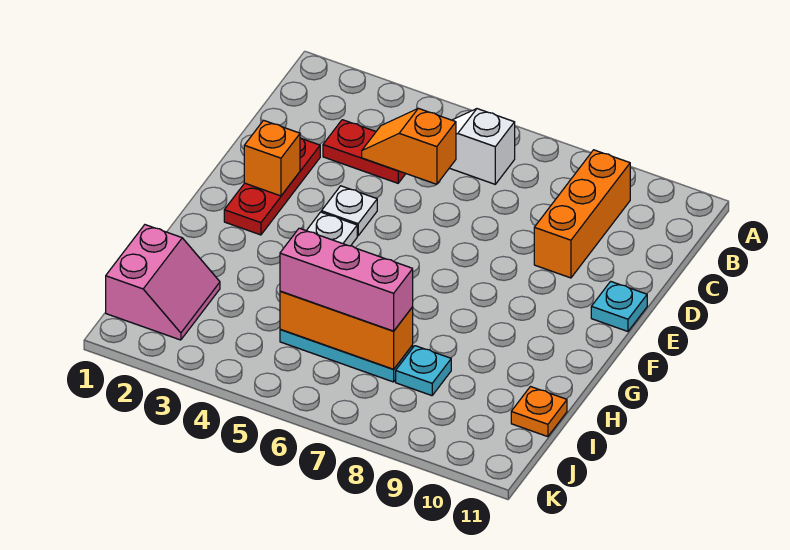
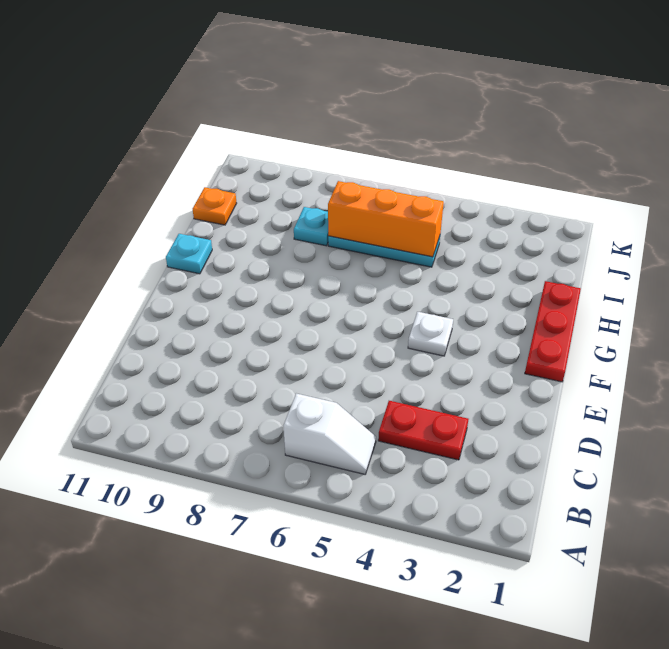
orange 1x3 brick [534,150,630,278] -> none
orange 1x2 slope [362,108,456,184] -> none
red 1x3 plate [224,138,320,235] -> red 1x3 plate moved to [525,281,581,382]
orange 1x1 brick [244,120,300,196] -> none
white 1x1 plate [321,186,377,236] -> none
cyan 1x1 plate [591,281,647,331] -> cyan 1x1 plate moved to [166,234,212,274]
pink 2x2 slope [106,225,220,340] -> none
pink 1x3 brick [280,228,413,331] -> none

